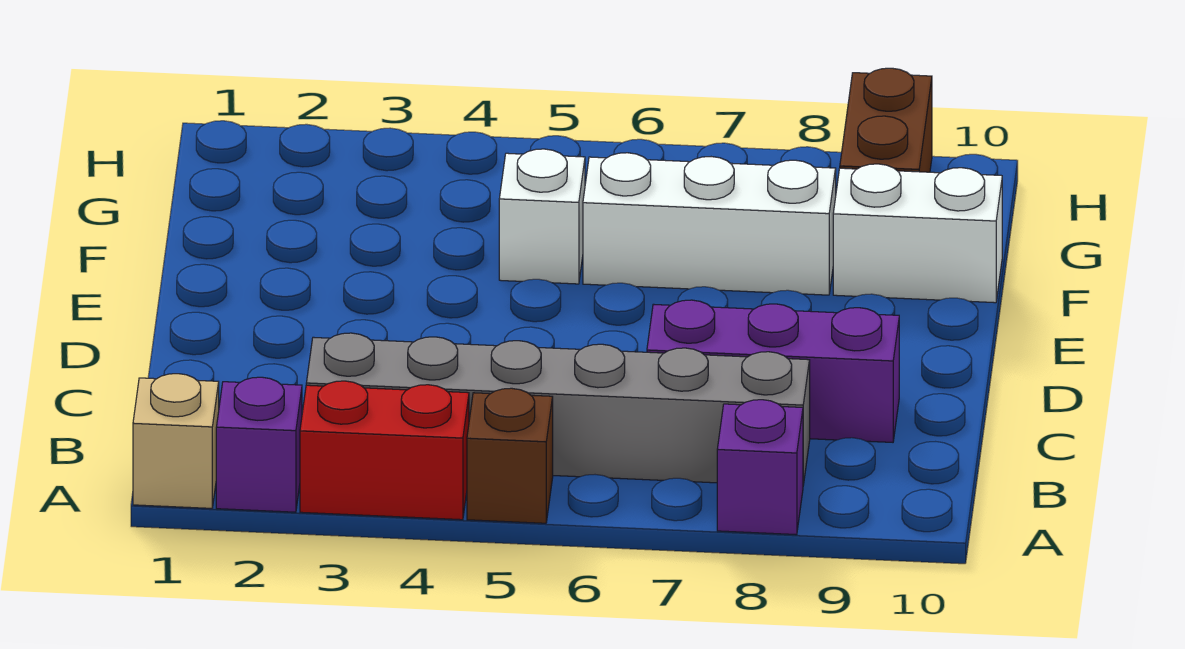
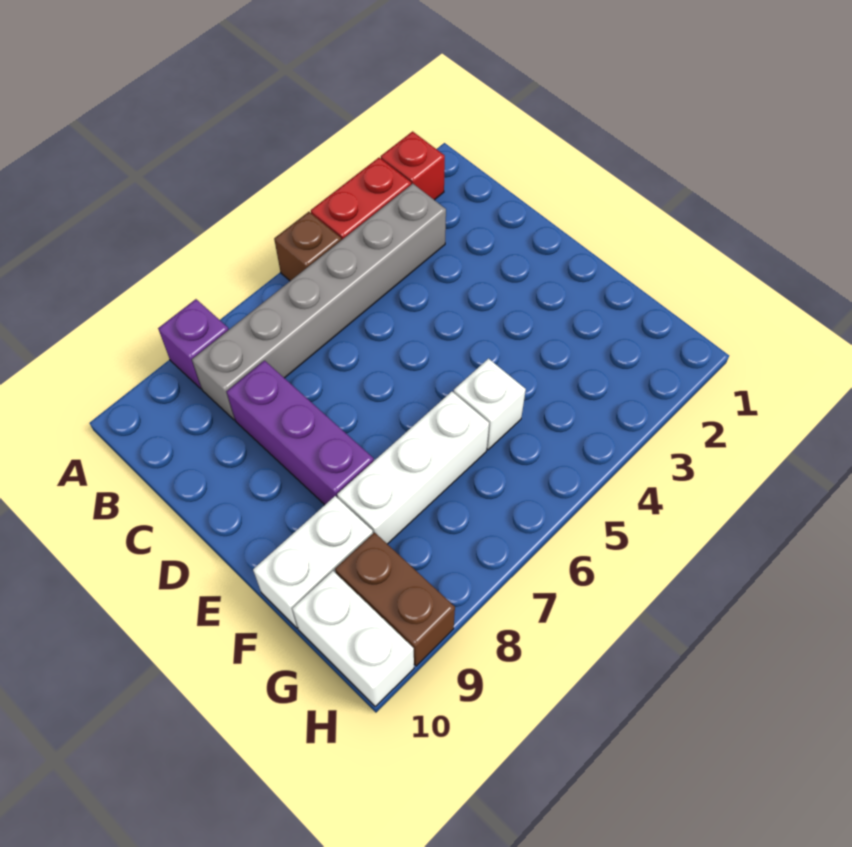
tan 1x1 brick [133,374,219,508] -> none
purple 1x1 brick [216,377,302,512] -> red 1x1 brick [381,131,445,200]
purple 1x3 brick [647,300,899,442] -> purple 1x3 brick turned to [226,361,374,505]
none -> white 1x2 brick [292,571,414,706]

